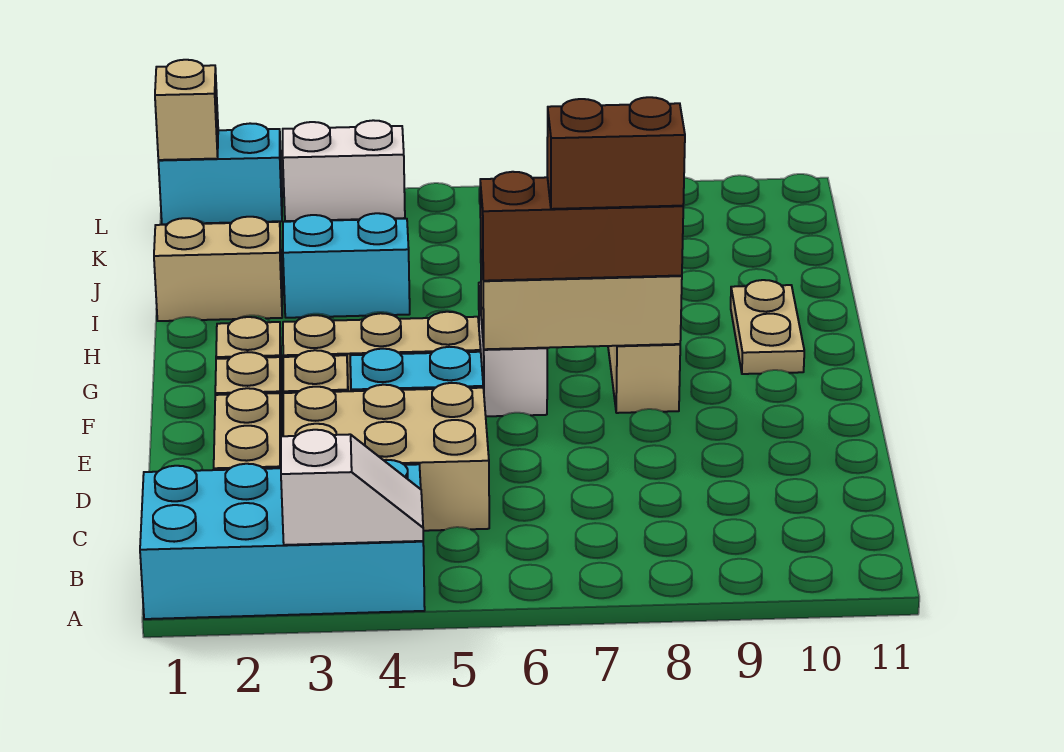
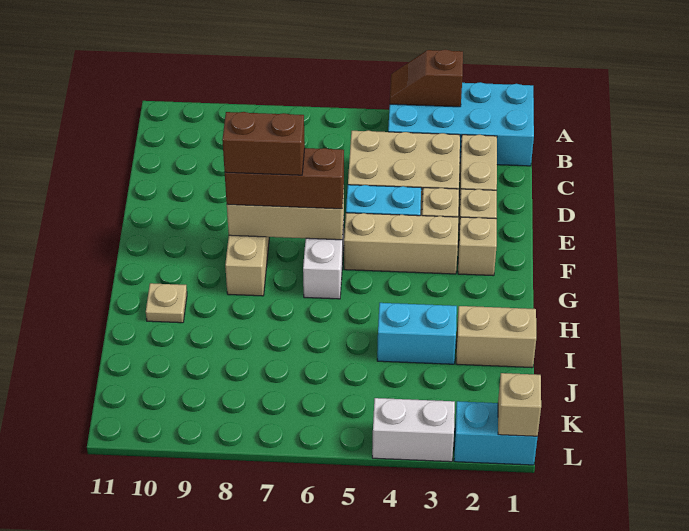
white 1x2 slope [281,430,423,545] -> brown 1x2 slope [390,50,463,107]
tan 1x2 plate [731,280,804,374] -> tan 1x1 plate [146,283,187,323]

